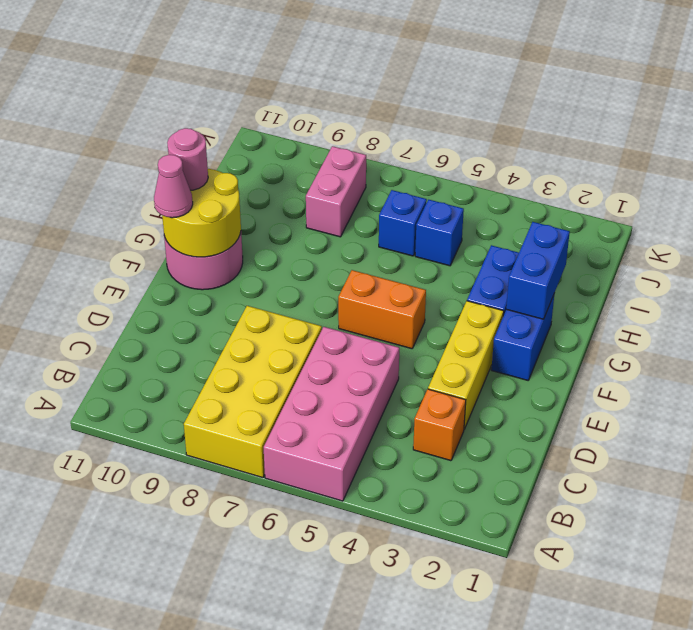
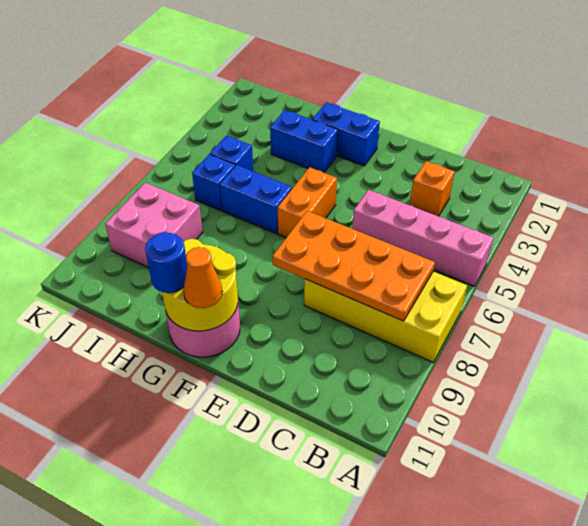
pink 2x4 brick [264,327,399,501] -> pink 1x4 brick [353,190,493,286]
none -> orange 2x4 plate [273,211,435,321]
yellow 1x3 brick [428,301,504,429] -> none
pink 1x1 cone [154,155,193,218] -> orange 1x1 cone [183,247,222,308]
blue 1x2 brick [506,222,570,319] -> blue 1x2 brick moved to [220,165,292,234]
pink 1x1 round brick [167,128,208,190] -> blue 1x1 round brick [145,232,187,293]
pink 1x2 brick [306,146,366,237] -> pink 2x2 brick [105,183,203,268]

